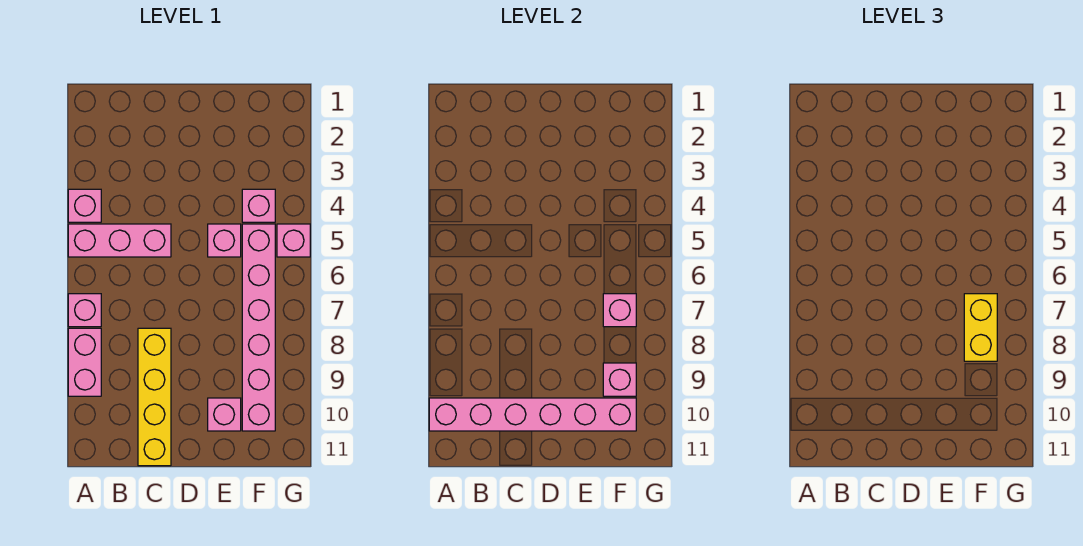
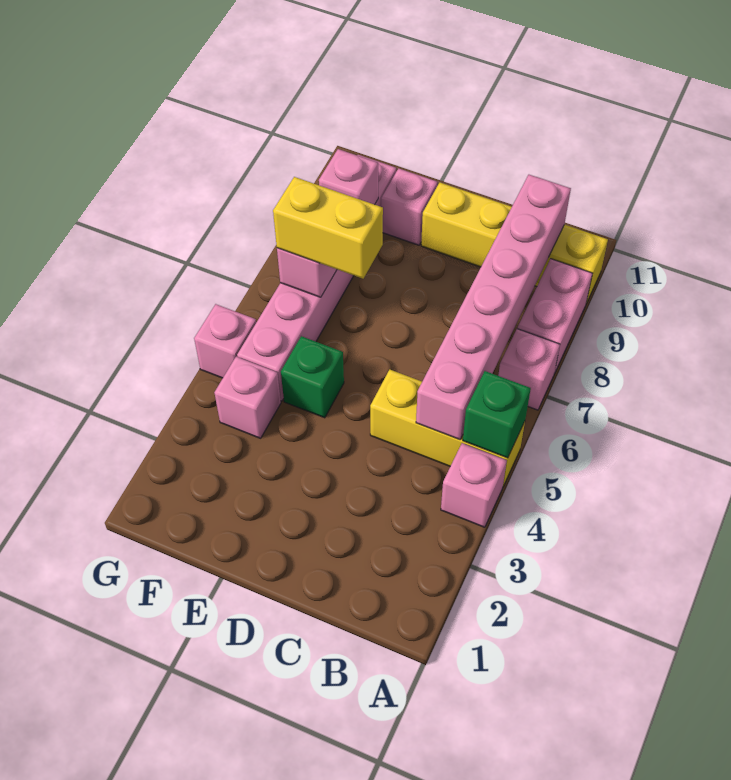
pink 1x3 brick [68,224,171,257] -> yellow 1x3 brick [370,369,525,486]
none -> green 1x1 brick [463,371,531,458]
pink 1x6 brick [429,398,636,431] -> pink 1x6 brick turned to [416,175,571,440]
yellow 1x4 brick [138,328,171,466] -> yellow 1x4 brick turned to [421,183,608,303]
pink 1x1 brick [208,224,241,257] -> green 1x1 brick [281,336,344,418]
yellow 1x2 brick [964,294,997,361] -> yellow 1x2 brick turned to [273,177,383,279]

